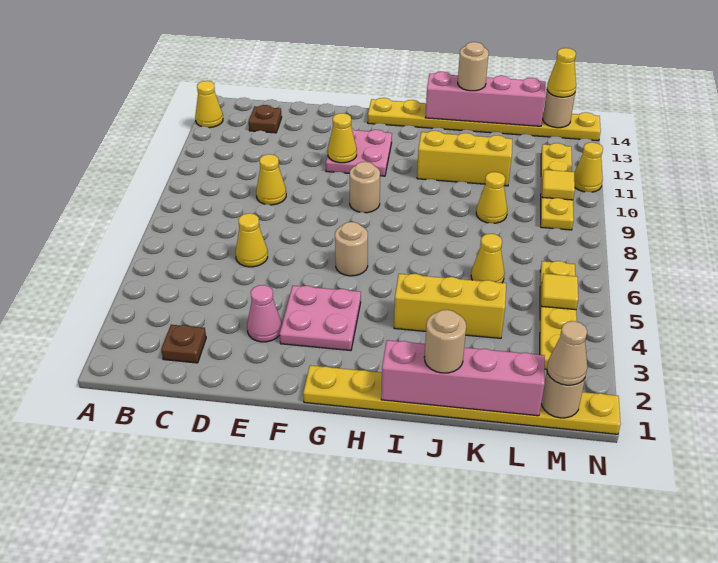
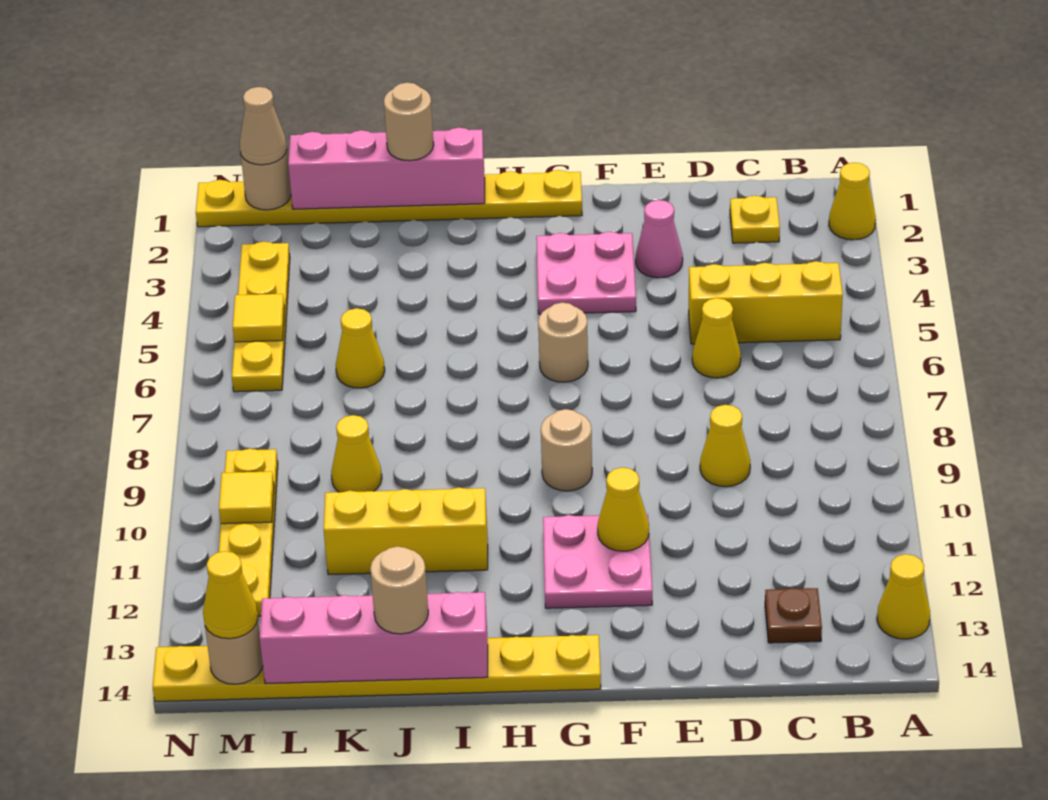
brown 1x1 plate [161,325,206,363] -> yellow 1x1 plate [730,196,780,243]
yellow 1x3 brick [394,274,506,338] -> yellow 1x3 brick moved to [689,261,843,344]
yellow 1x1 cone [574,142,603,192] -> yellow 1x1 cone moved to [829,163,876,240]

